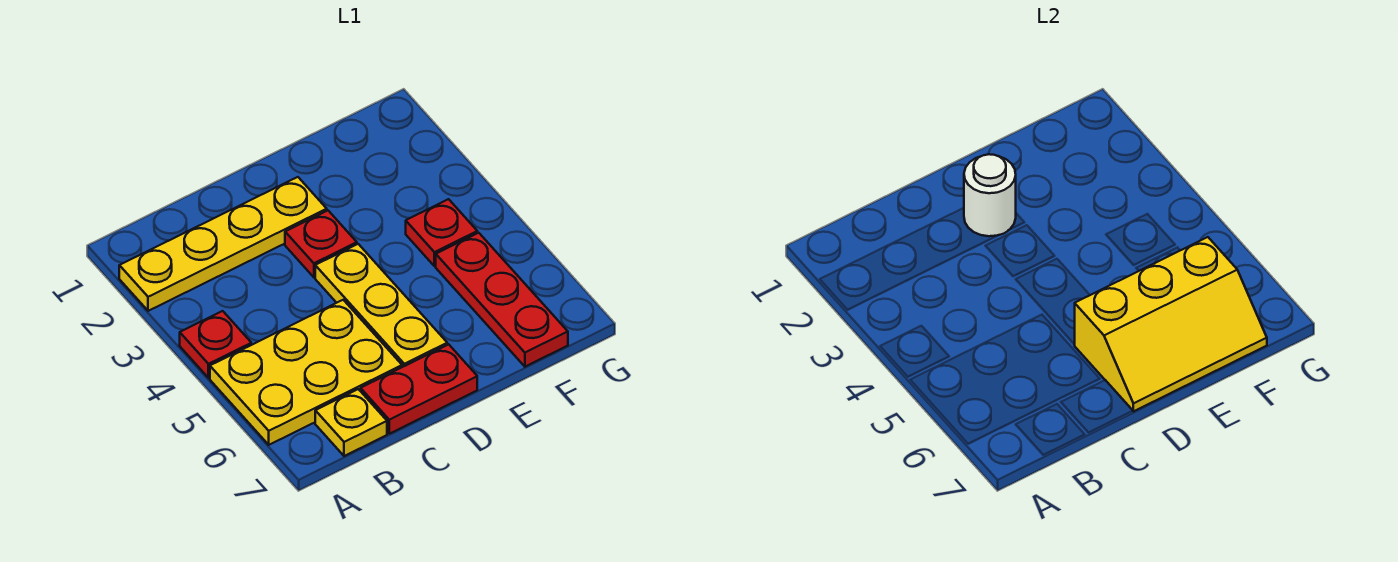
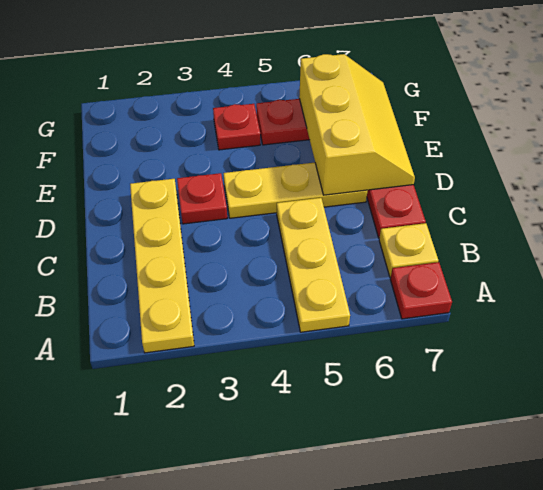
red 1x1 plate [180,311,251,378] -> red 1x1 plate moved to [390,262,452,319]
yellow 2x3 plate [210,300,402,445] -> yellow 1x3 plate [277,198,350,332]
white 1x1 round brick [964,154,1016,236] -> none

